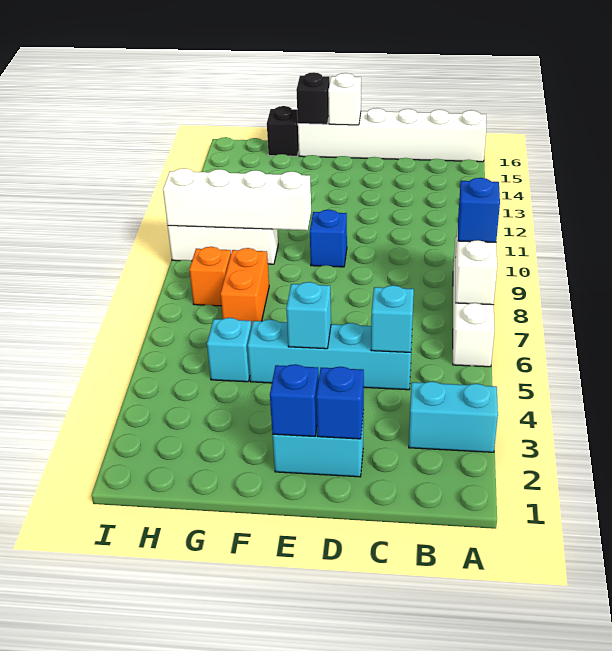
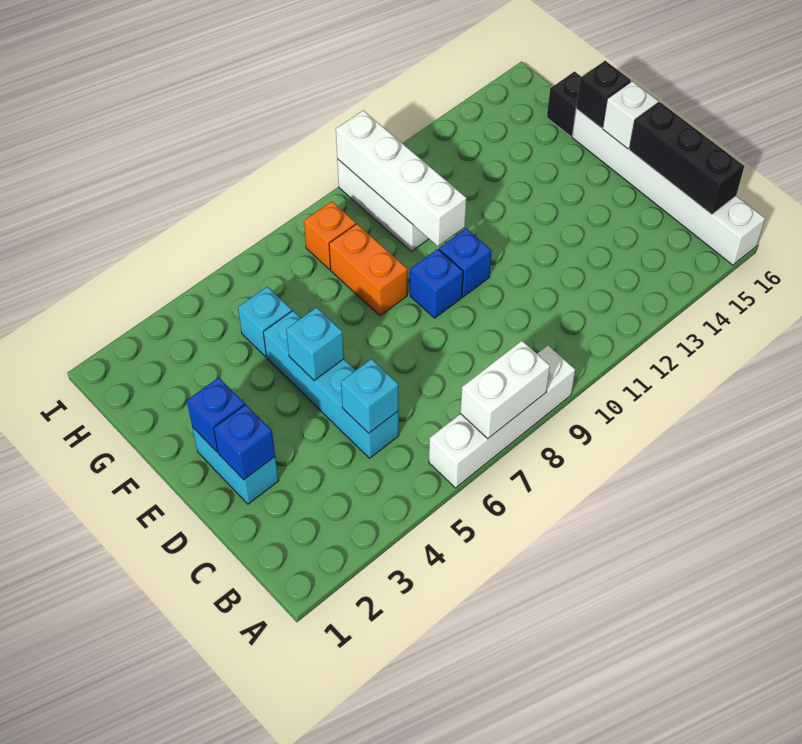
cyan 1x2 brick [409,382,498,452] -> none
blue 1x1 brick [458,178,500,242] -> blue 1x1 brick moved to [410,249,463,318]
none -> black 1x3 brick [630,102,744,214]
orange 1x2 brick [220,248,269,326] -> orange 1x2 brick turned to [329,224,407,316]

